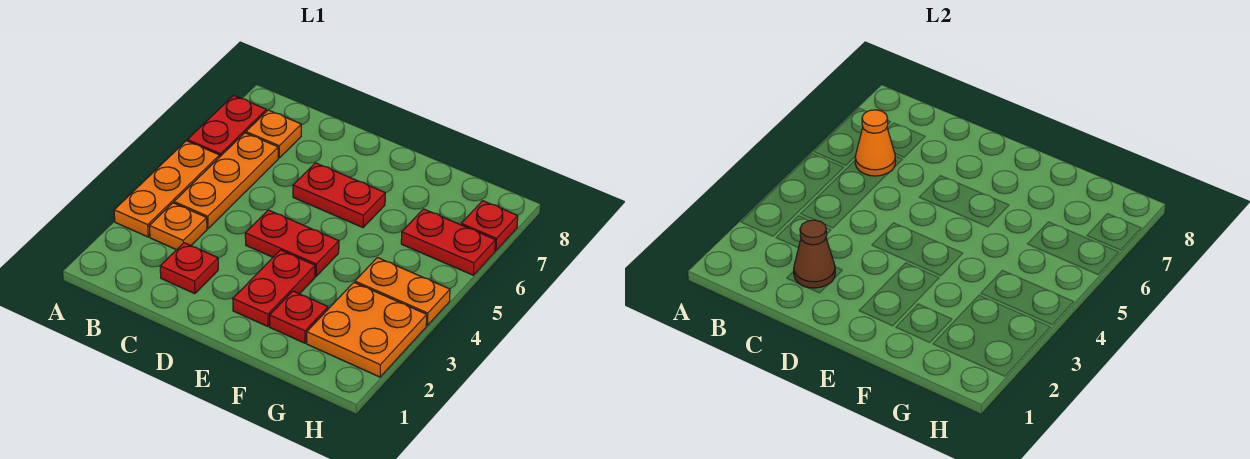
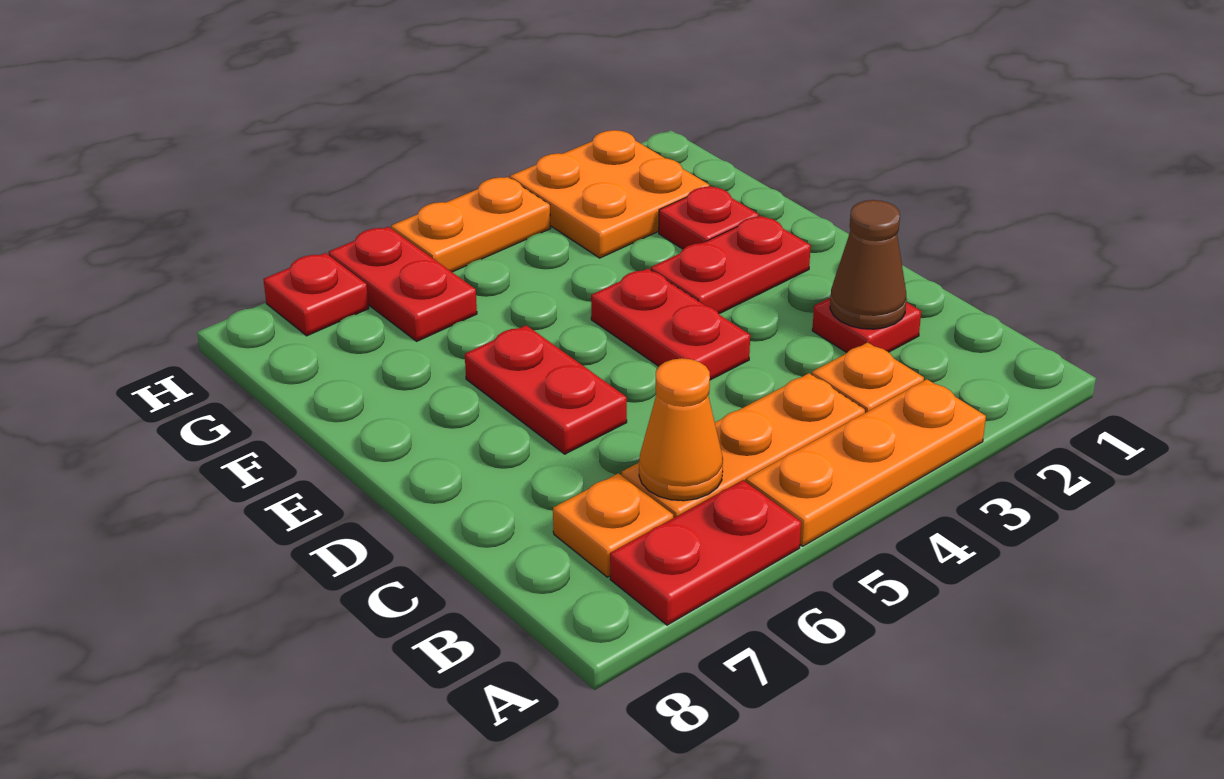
orange 1x2 plate [355,258,450,325] -> orange 1x2 plate turned to [391,177,551,272]

